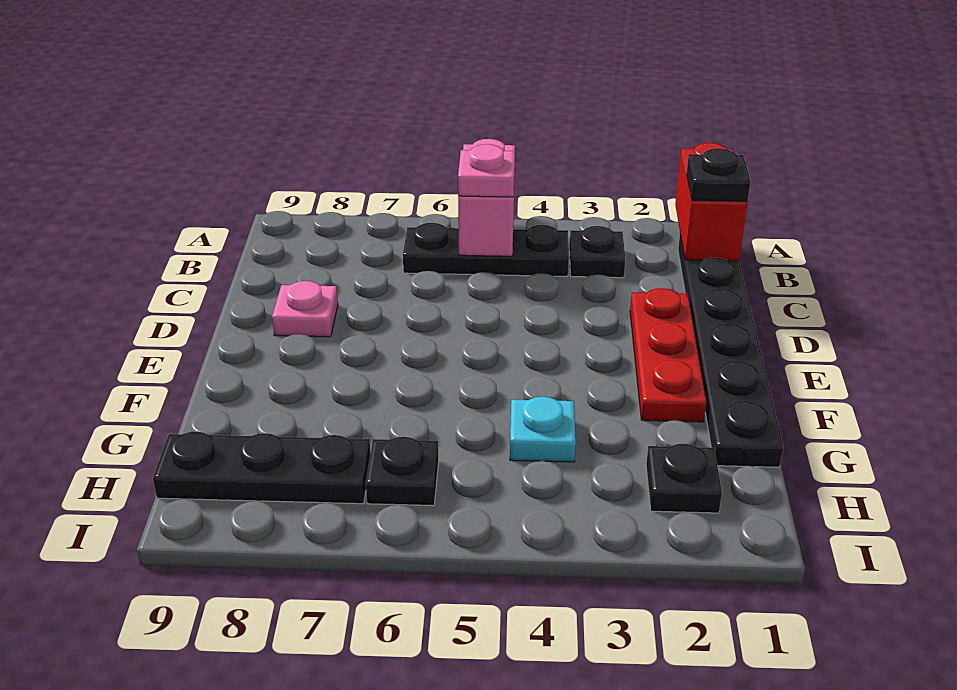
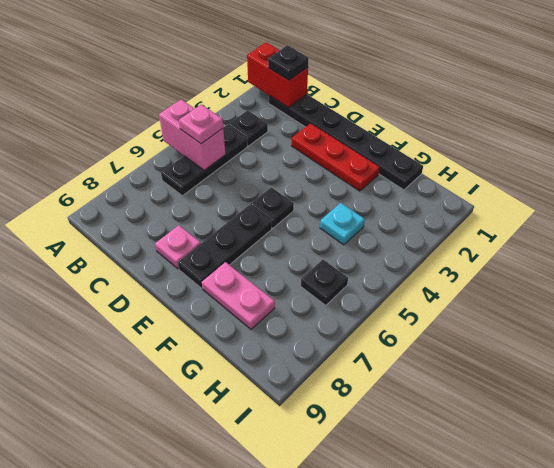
none -> pink 1x2 plate [202,262,275,329]
black 1x1 plate [646,444,722,513] -> black 1x1 plate moved to [250,187,294,228]
black 1x3 plate [153,432,371,504] -> black 1x3 plate moved to [178,205,272,288]

